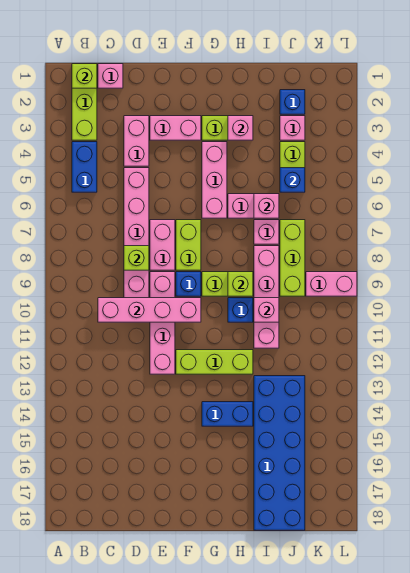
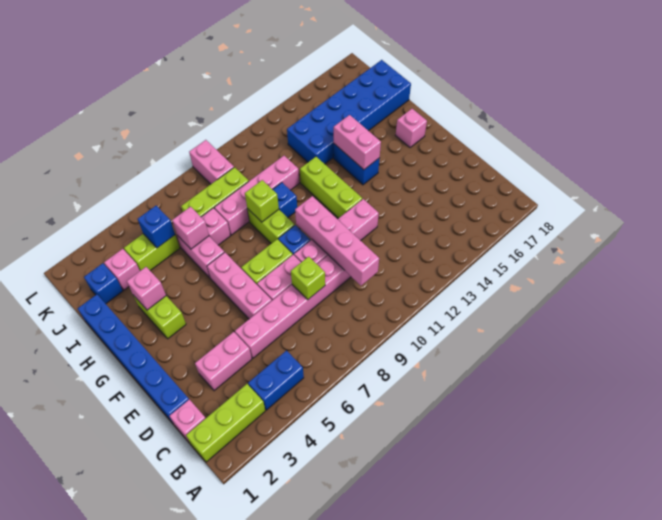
lime 1x1 brick [72,64,97,88] -> none
none -> blue 1x6 brick [78,294,189,423]
pink 1x2 brick [150,116,201,140] -> pink 1x2 brick moved to [334,115,381,170]
pink 1x3 brick [202,142,227,218] -> pink 1x3 brick turned to [207,252,272,319]
pink 1x1 brick [254,298,279,322] -> pink 1x1 brick moved to [396,109,427,148]

